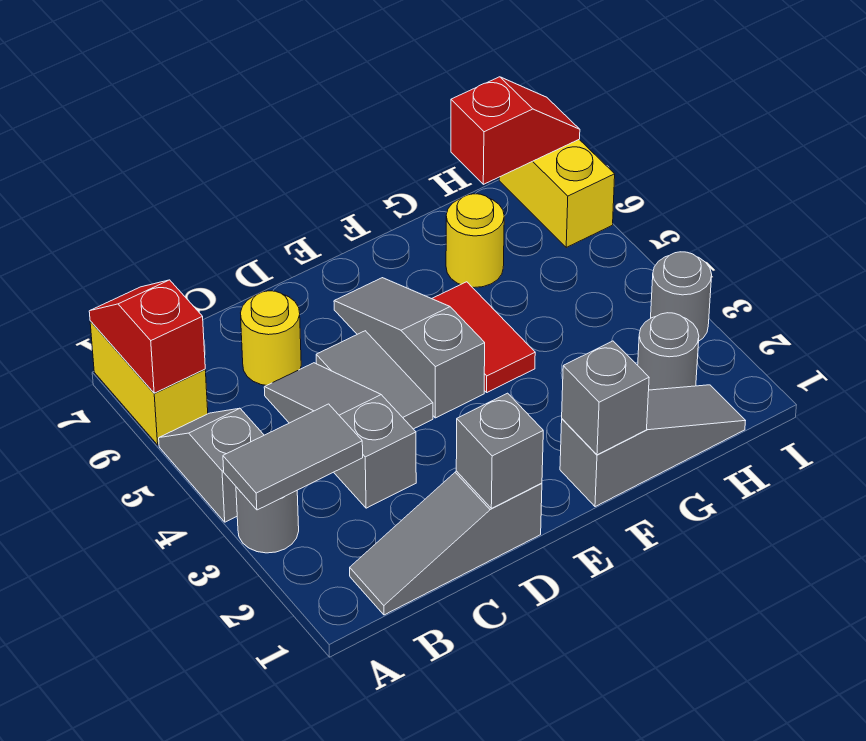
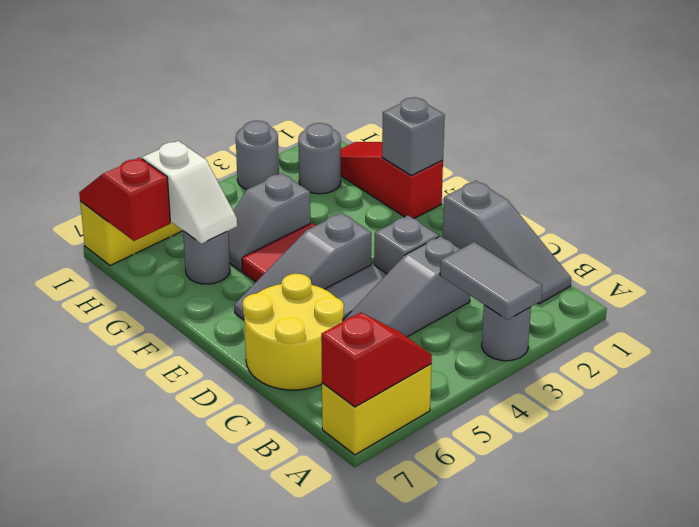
grey 1x2 slope [159,408,264,522] -> grey 1x2 slope moved to [228,173,310,271]
red 1x2 slope [89,280,205,393] -> red 1x2 slope turned to [321,312,432,407]
yellow 1x1 round brick [241,291,301,385] -> yellow 2x2 round brick [243,274,344,390]
grey 1x1 brick [456,393,543,508] -> grey 1x1 brick moved to [374,216,439,274]
grey 1x3 slope [560,385,745,507] -> red 1x3 slope [341,142,443,219]
yellow 1x1 round brick [446,194,504,288] -> grey 1x1 round brick [183,231,230,284]
none -> white 1x2 slope [142,141,237,244]

